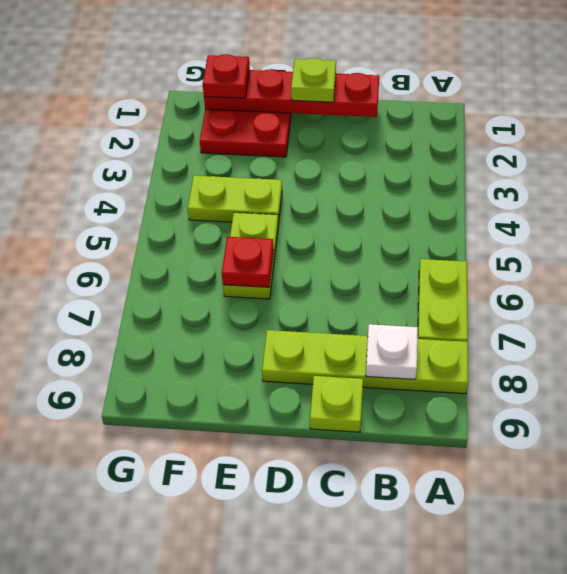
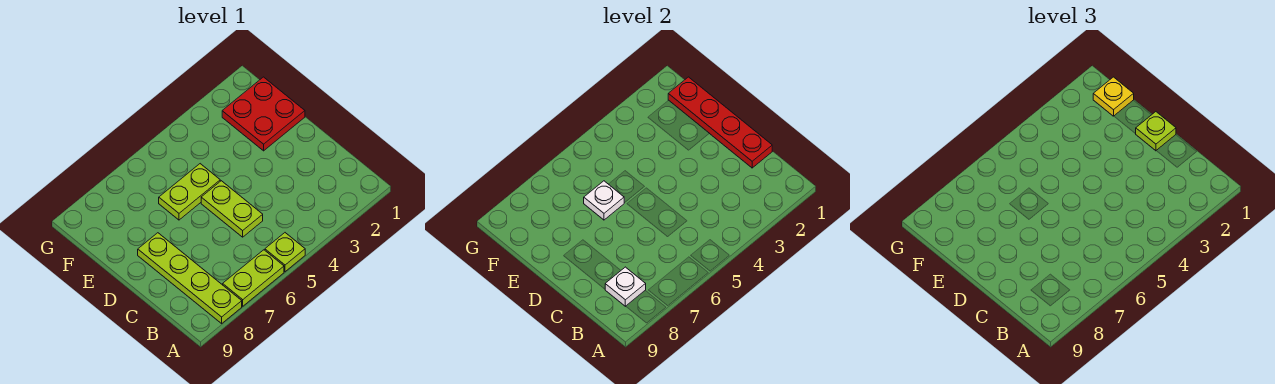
lime 1x1 plate [310,376,363,432] -> lime 1x1 plate moved to [265,233,305,272]
lime 1x2 plate [188,176,282,224] -> lime 1x2 plate moved to [201,181,263,237]
red 1x1 plate [222,237,274,287] -> white 1x1 plate [584,181,624,220]
red 1x1 plate [203,54,250,98] -> yellow 1x1 plate [1093,77,1134,116]

